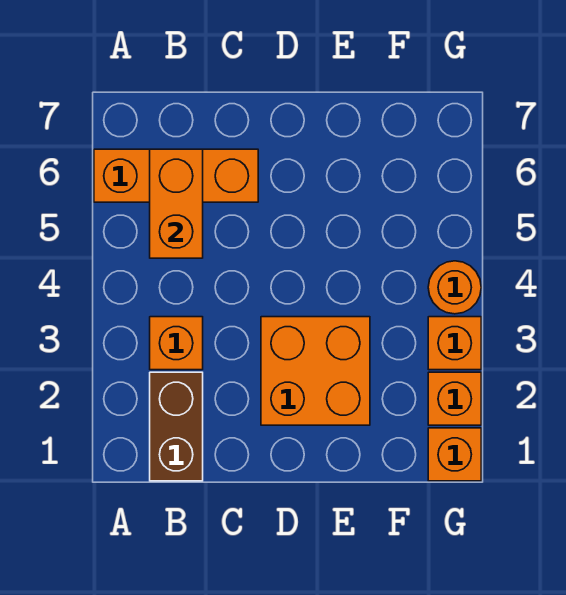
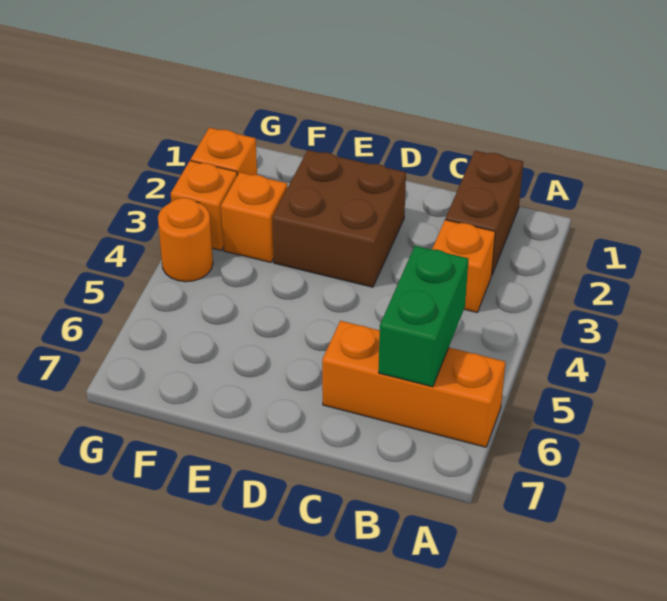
orange 1x2 brick [150,149,203,258] -> green 1x2 brick [379,246,469,387]
orange 2x2 brick [261,317,370,425] -> brown 2x2 brick [272,150,406,287]
orange 1x1 brick [428,428,481,481] -> orange 1x1 brick moved to [221,172,287,263]

